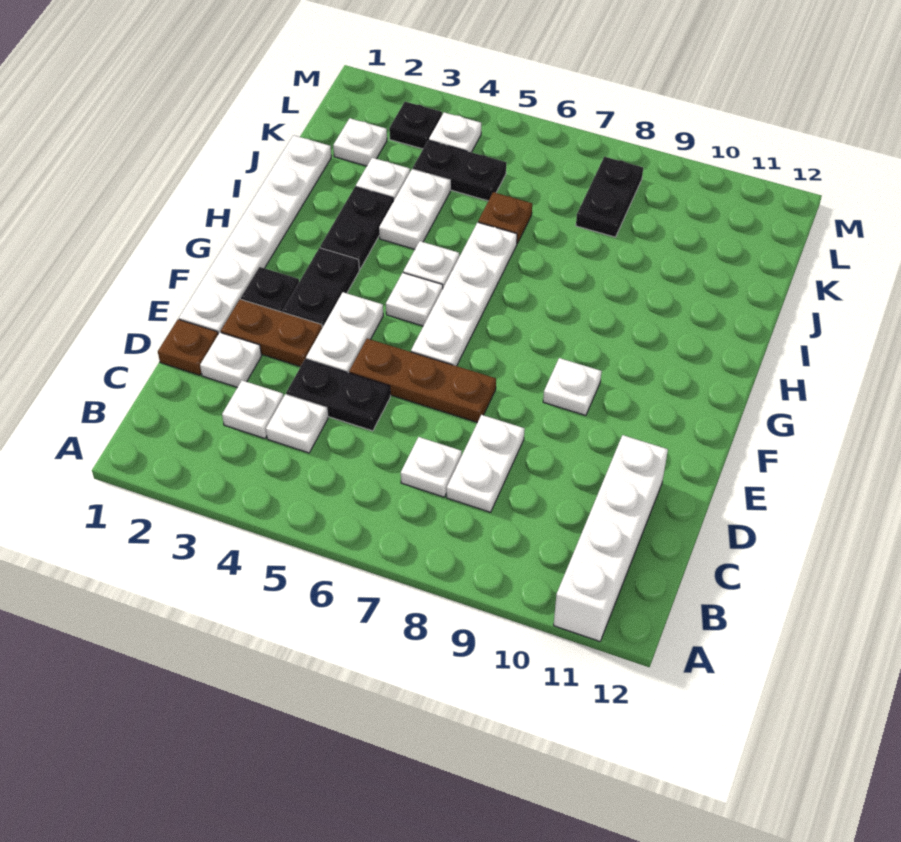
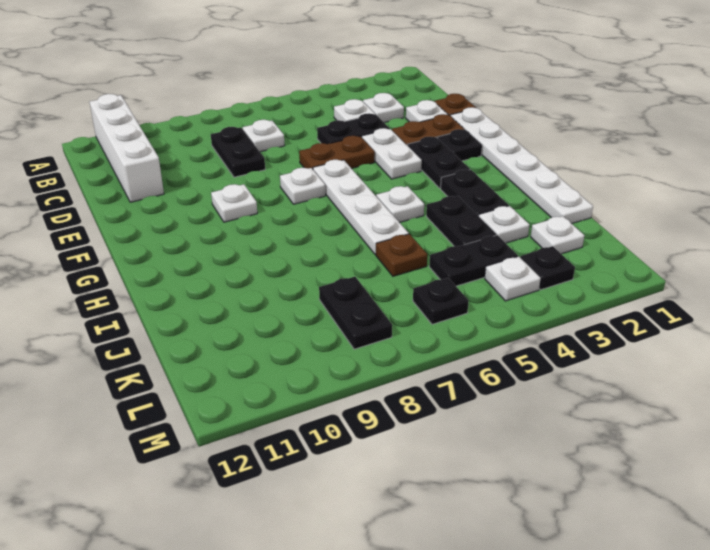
white 1x2 plate [447,415,525,512] -> black 1x2 plate [211,127,265,177]
brown 1x3 plate [349,339,496,422] -> brown 1x2 plate [299,136,375,169]
white 1x1 plate [386,273,443,326] -> white 1x1 plate moved to [280,168,325,204]
white 1x2 plate [379,169,450,249] -> black 1x2 plate [426,196,496,246]
none -> black 1x1 plate [413,278,469,324]

